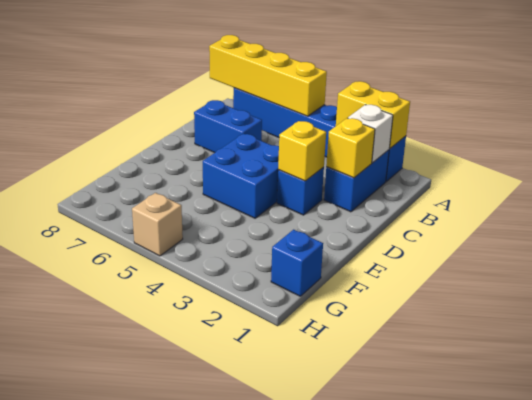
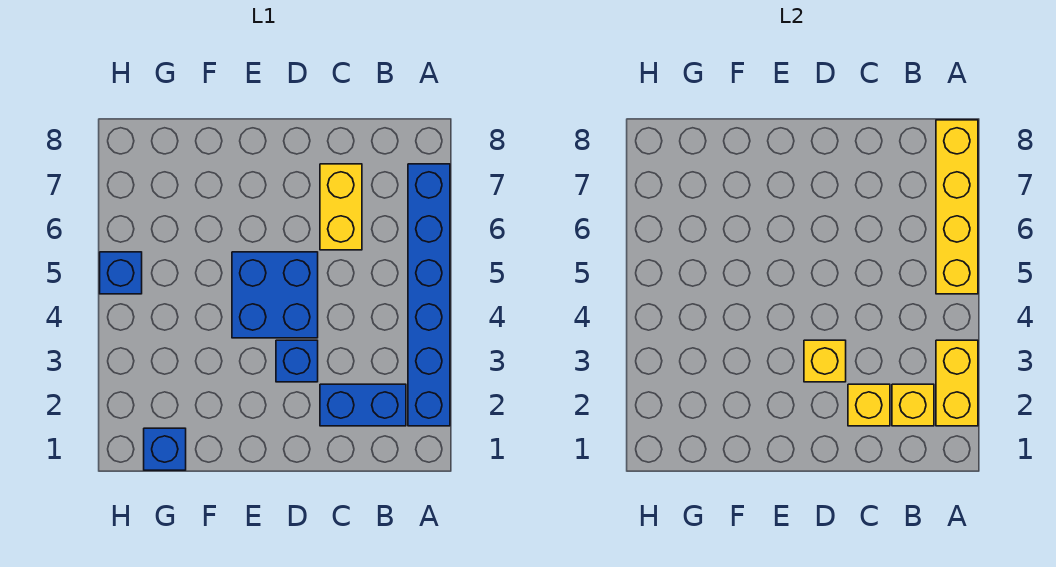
white 1x1 brick [348,105,393,163] -> yellow 1x1 brick [892,384,934,426]
blue 1x2 brick [194,100,262,153] -> yellow 1x2 brick [320,164,362,250]
tan 1x1 brick [132,193,183,256] -> blue 1x1 brick [100,252,142,294]

